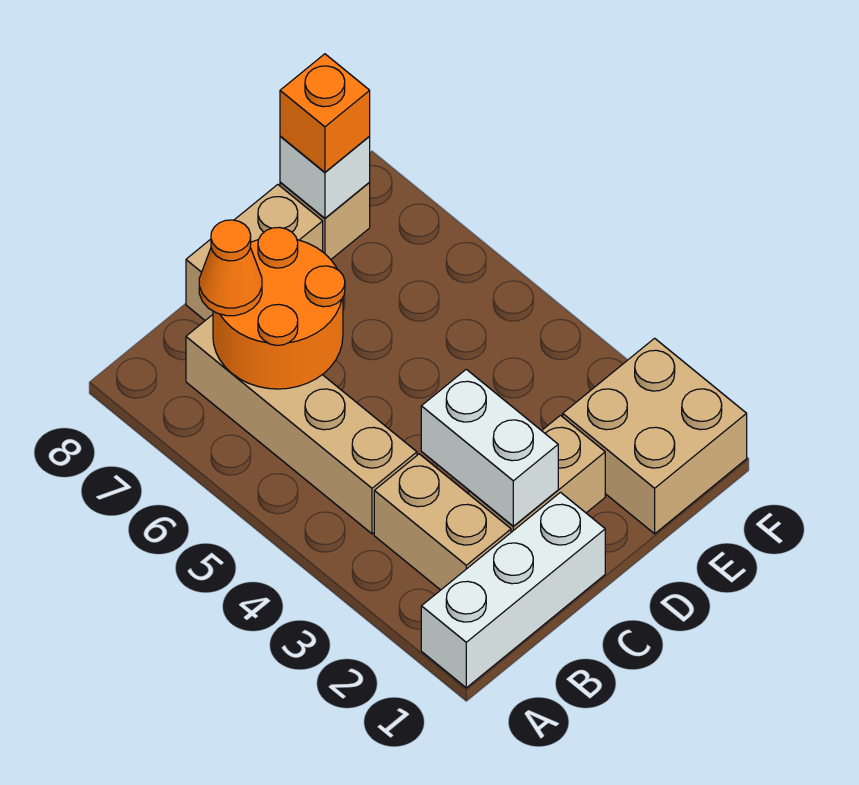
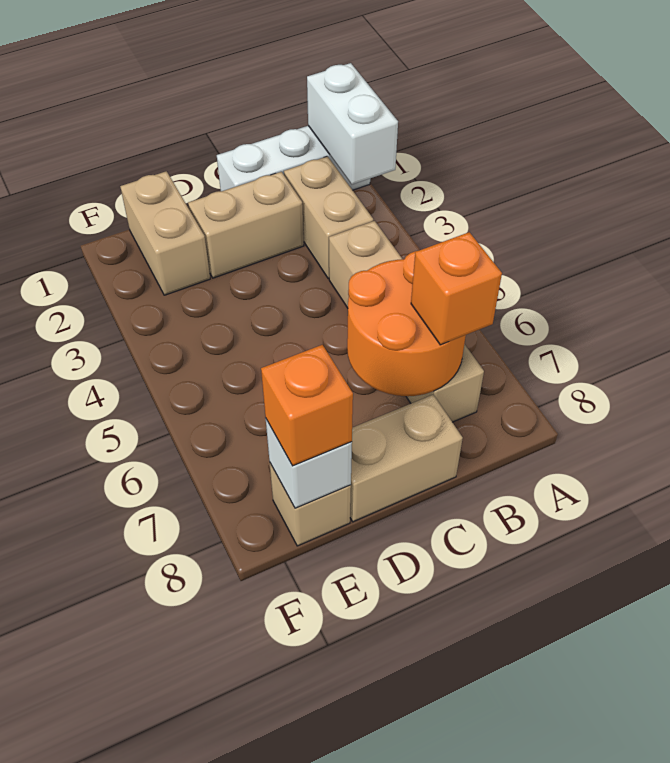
orange 1x1 cone [199,220,262,316] -> orange 1x1 brick [411,232,502,345]
white 1x2 brick [421,369,558,526] -> white 1x2 brick moved to [307,63,398,185]
tan 2x2 brick [563,338,747,534] -> tan 1x2 brick [120,171,210,295]

